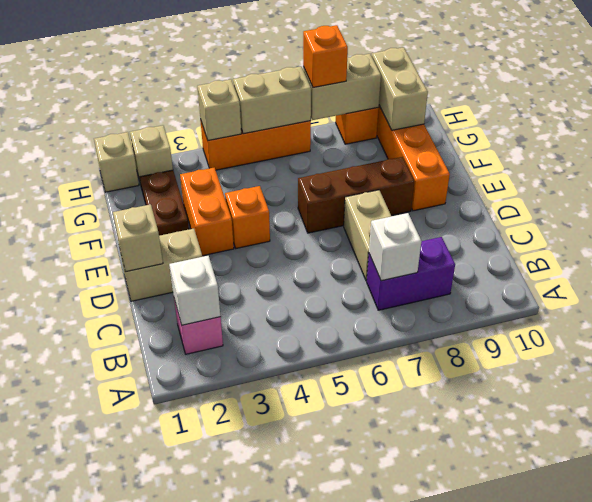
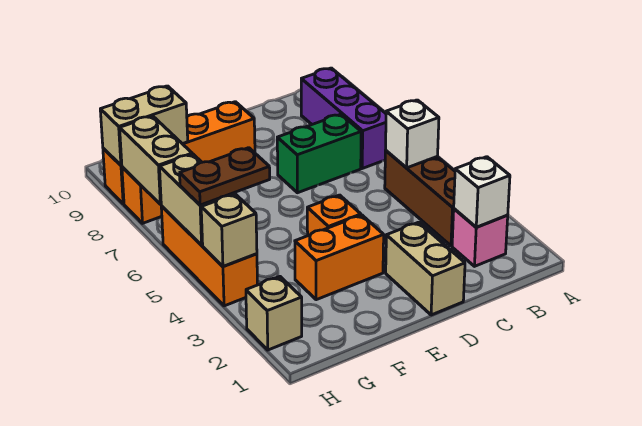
purple 1x2 brick [367,237,455,310] -> purple 1x3 brick [301,68,386,168]
white 1x1 brick [369,213,422,281] -> white 1x1 brick moved to [386,100,439,168]
tan 1x2 brick [344,190,391,281] -> green 1x2 brick [277,114,361,193]
tan 1x1 brick [113,204,163,272] -> none
brown 1x3 brick [298,157,414,233] -> brown 1x3 brick moved to [385,151,455,246]
brown 1x2 plate [140,170,189,236] -> brown 1x2 plate moved to [180,148,270,205]
tan 1x1 brick [94,132,139,192] -> none
orange 1x1 brick [303,25,348,88] -> none

